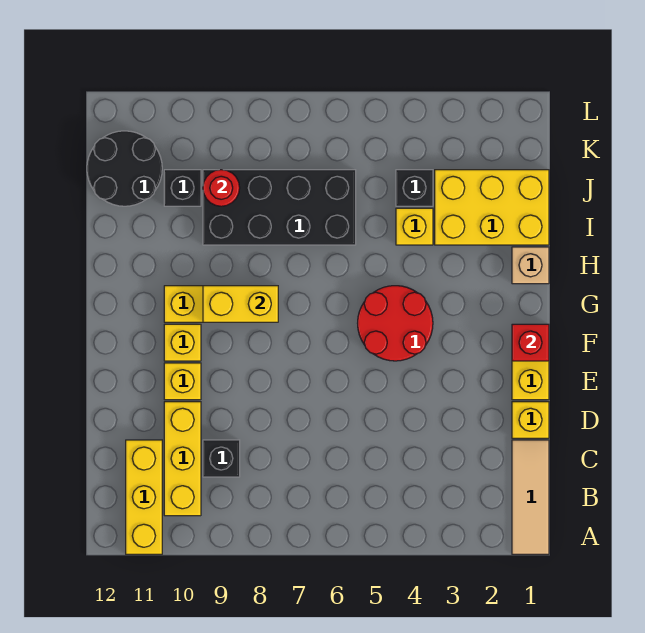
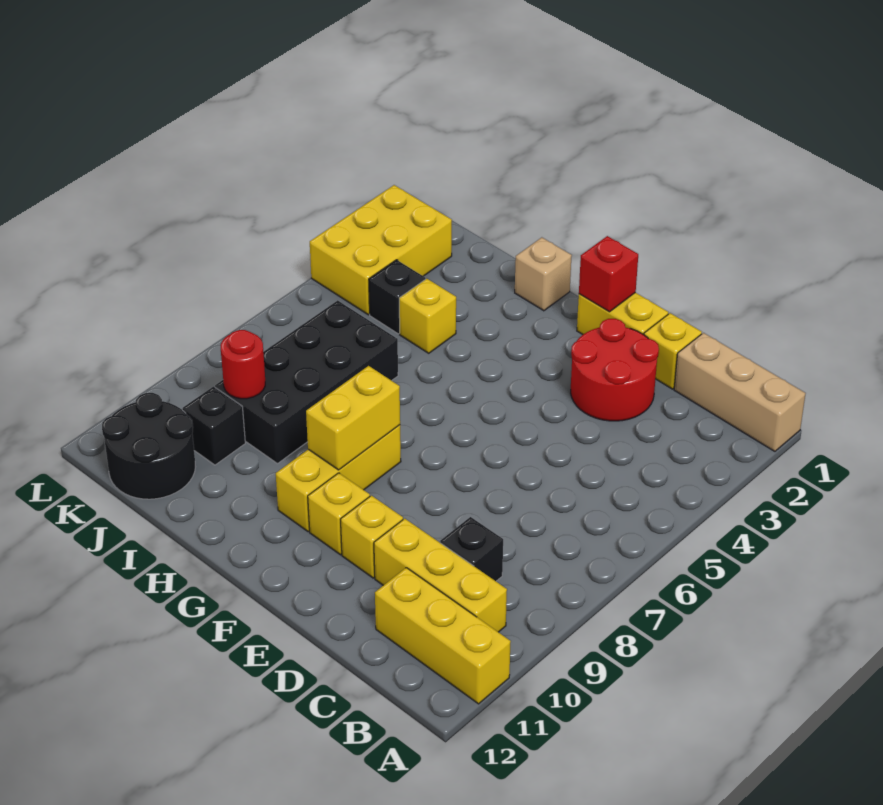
tan 1x3 tile [512,440,549,554] -> tan 1x3 brick [674,333,806,451]
red 2x2 round brick [358,286,433,361] -> red 2x2 round brick moved to [571,319,659,421]
yellow 2x3 brick [435,170,549,245] -> yellow 2x3 brick moved to [310,185,452,315]

